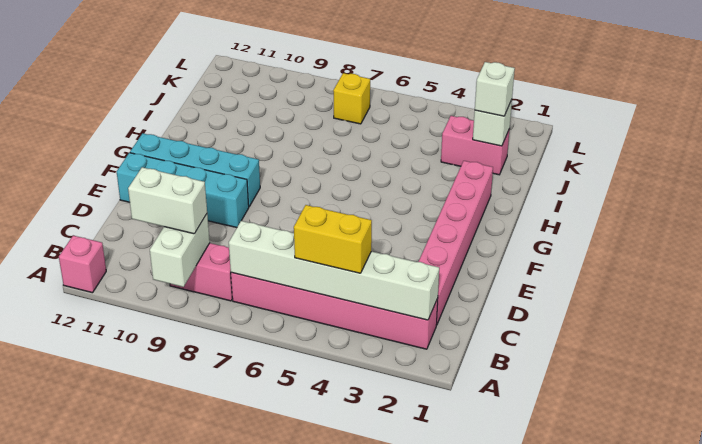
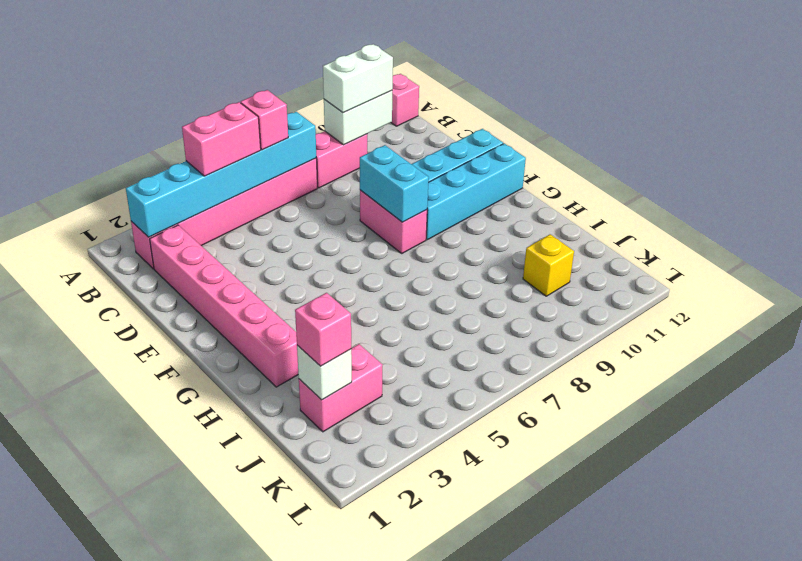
white 1x2 brick [150,214,210,287] -> white 1x2 brick turned to [324,91,392,145]
white 1x6 brick [229,221,439,320] -> cyan 1x6 brick [126,112,316,237]
yellow 1x2 brick [294,205,372,273] -> pink 1x2 brick [182,102,261,176]
none -> pink 1x1 brick [241,90,288,150]
none -> pink 1x2 brick [360,190,427,253]
none -> cyan 1x2 brick [360,145,429,222]
white 1x1 brick [475,62,515,116] -> pink 1x1 brick [295,293,351,366]
yellow 1x1 brick [333,73,370,124] -> yellow 1x1 brick moved to [523,234,574,296]

